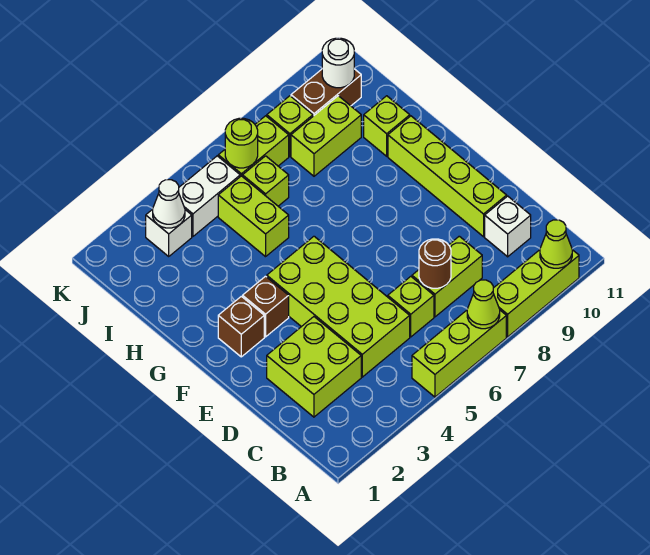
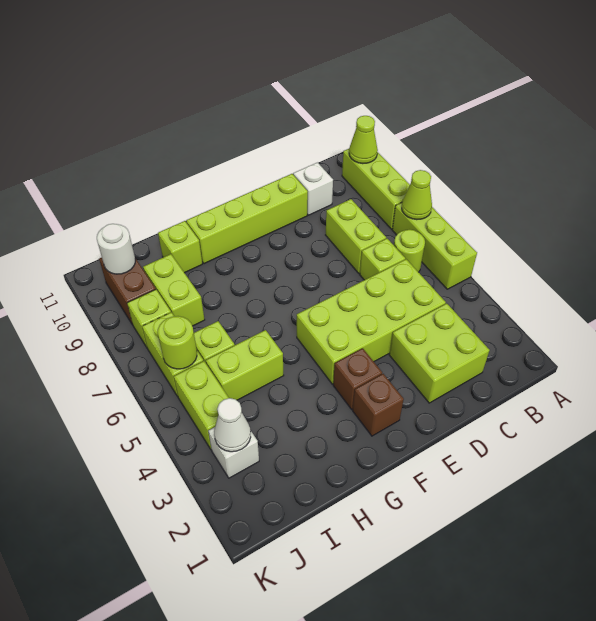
none -> lime 1x1 round brick [394,230,425,272]
brown 1x1 round brick [419,239,451,288] -> none
white 1x2 brick [179,156,240,236] -> lime 1x2 brick [174,361,229,450]

